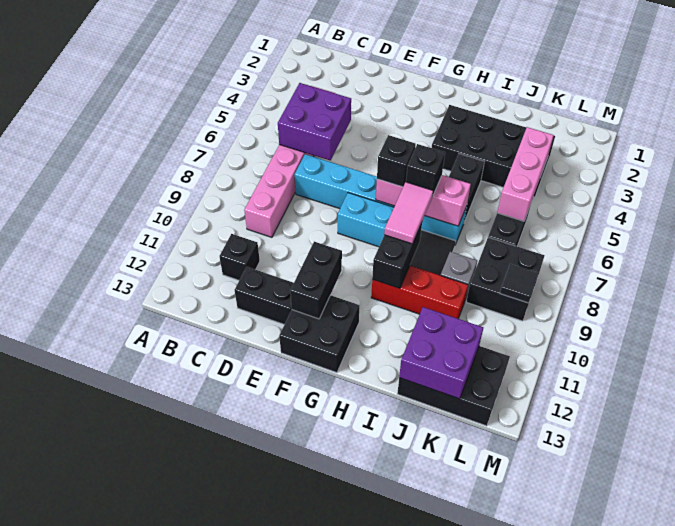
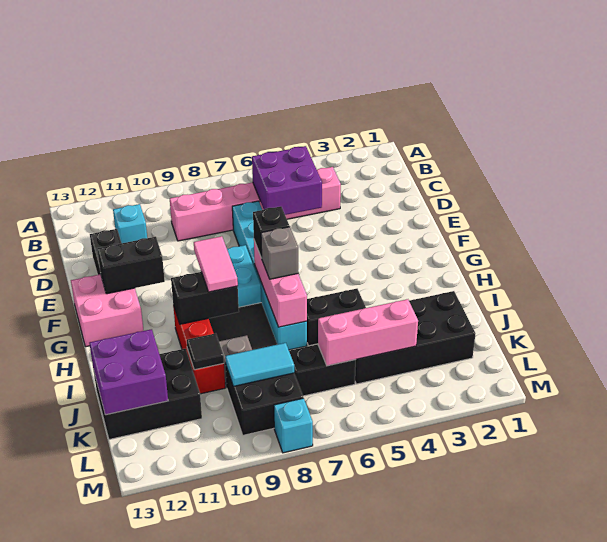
black 1x1 brick [219,234,260,280] -> cyan 1x1 brick [113,204,147,243]
black 2x2 brick [279,295,359,373] -> pink 2x2 brick [71,274,144,347]
black 2x4 brick [432,105,555,197] -> black 2x4 brick turned to [355,291,475,384]
black 1x1 brick [406,144,445,195] -> grey 1x1 brick [261,227,298,279]
pink 1x2 tile [384,182,433,244] -> pink 1x2 tile turned to [194,236,238,292]
black 2x3 brick [397,346,510,426] -> black 2x3 brick turned to [94,349,202,439]
none -> cyan 1x2 tile [225,343,294,386]
black 1x1 tile [500,264,538,303] -> black 1x1 tile moved to [187,333,224,370]
none -> cyan 1x1 brick [274,398,313,453]

